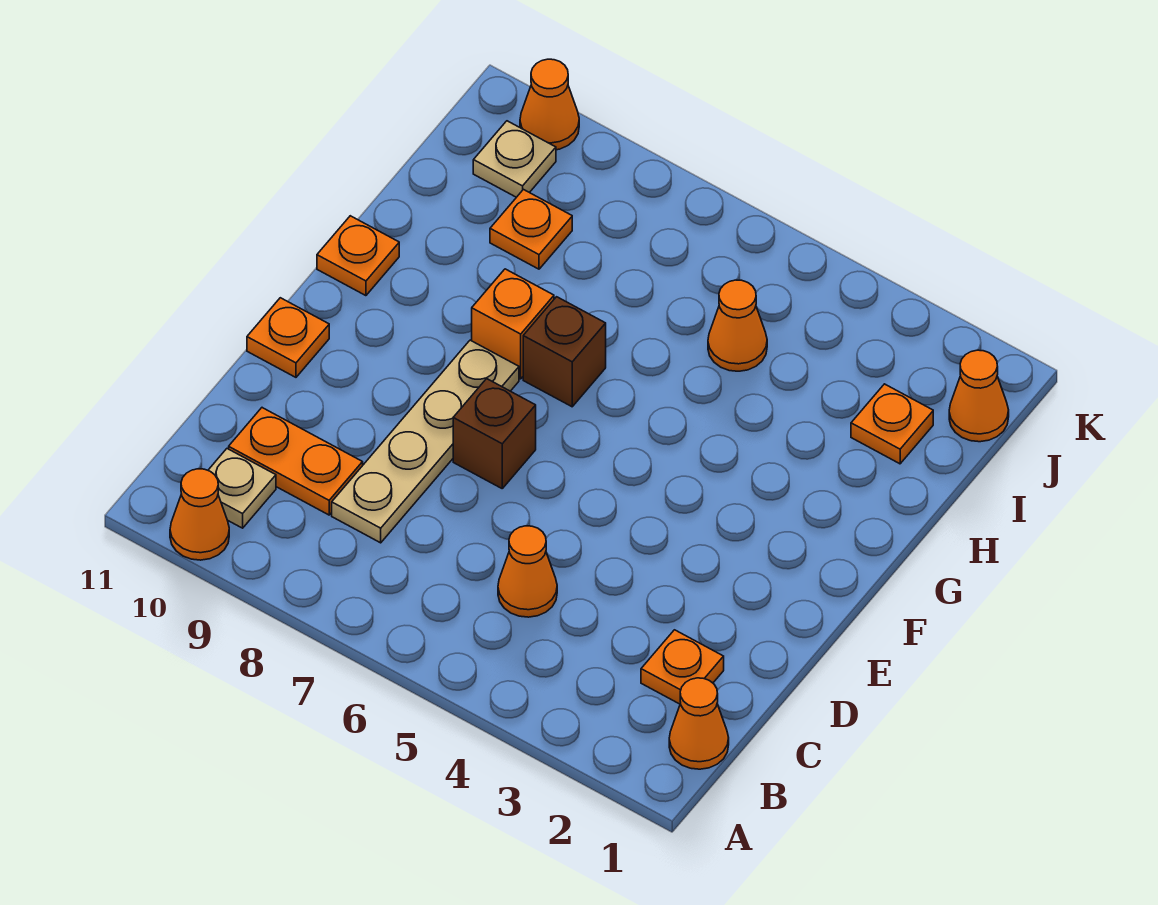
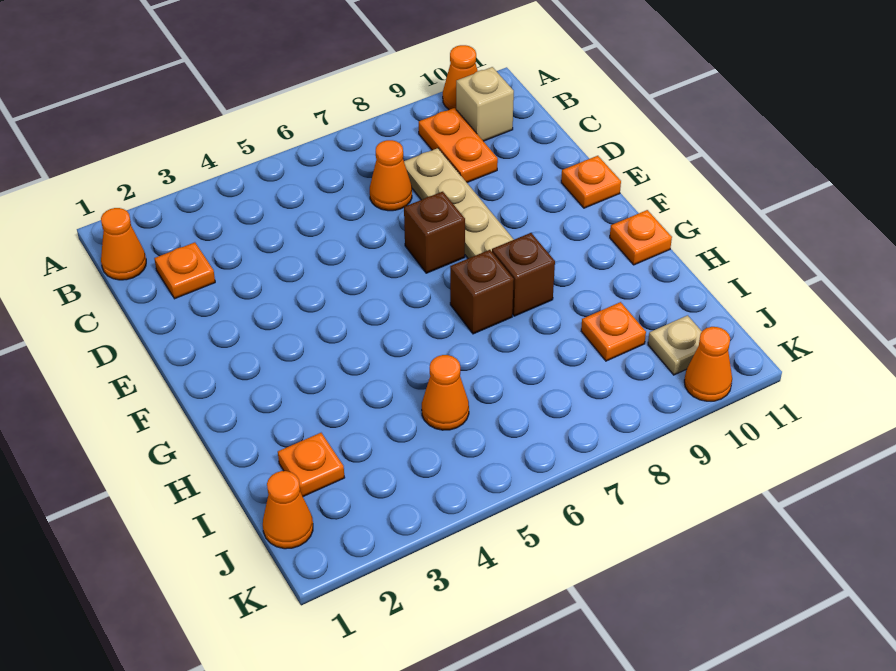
tan 1x1 plate [208,449,276,528] -> tan 1x1 brick [456,67,514,141]
orange 1x1 cone [498,526,557,617] -> orange 1x1 cone moved to [370,140,412,211]
orange 1x2 plate [229,408,363,515] -> orange 1x2 plate turned to [419,108,498,182]
orange 1x1 brick [472,269,554,379] -> brown 1x1 brick [492,233,555,316]

